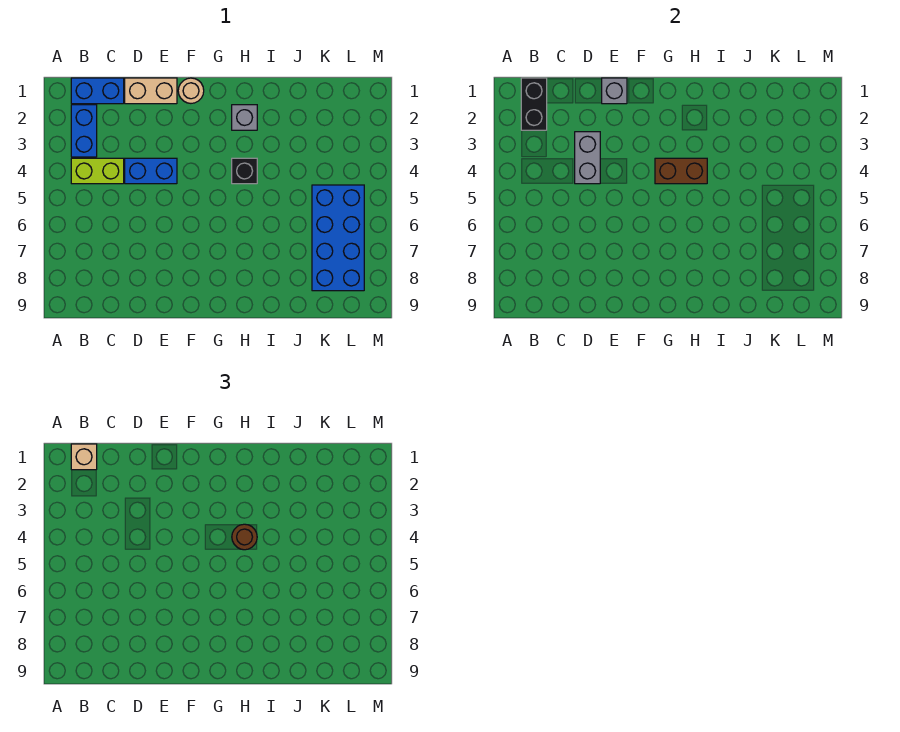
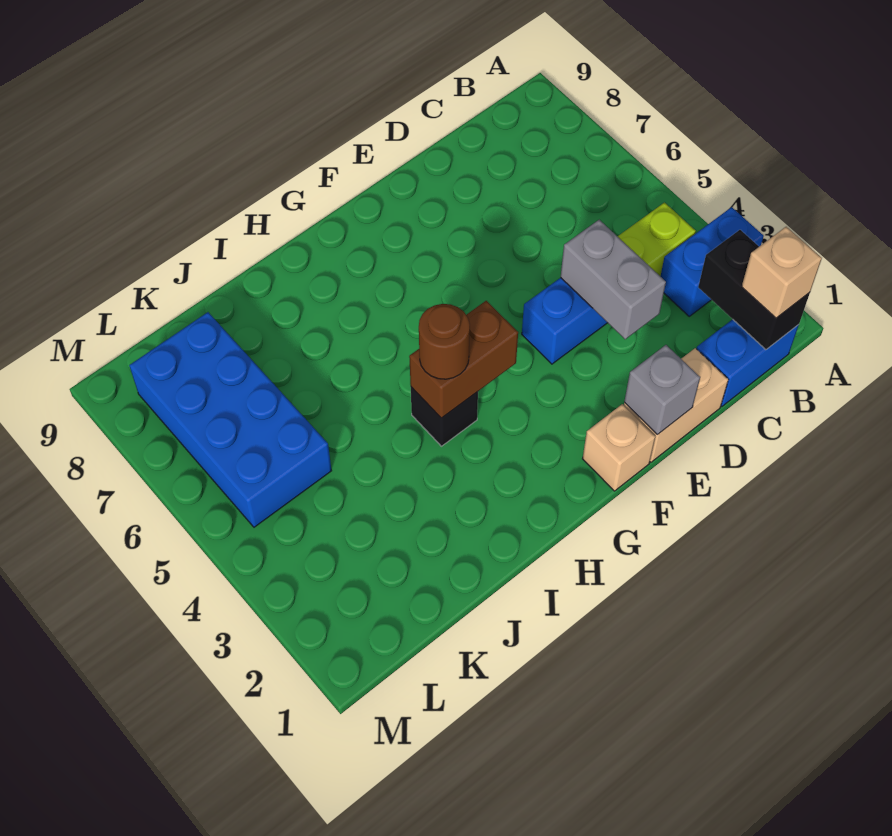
blue 1x2 brick [71,105,97,157] -> blue 1x2 brick turned to [660,207,764,316]
tan 1x1 round brick [178,78,204,103] -> tan 1x1 brick [583,404,655,491]
grey 1x1 brick [232,105,257,130] -> none

